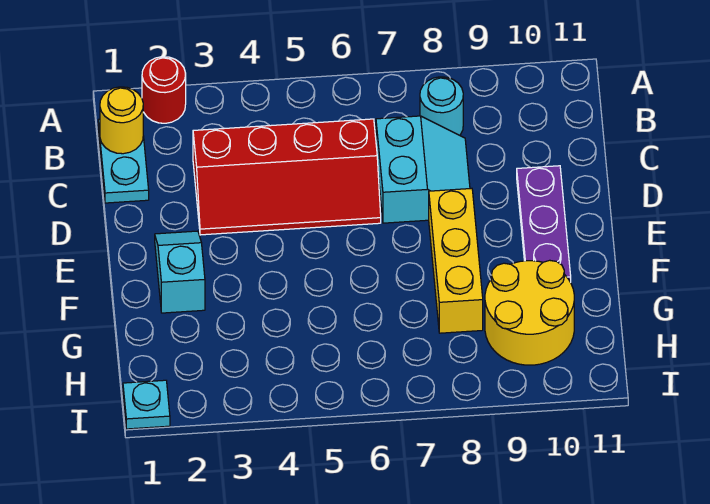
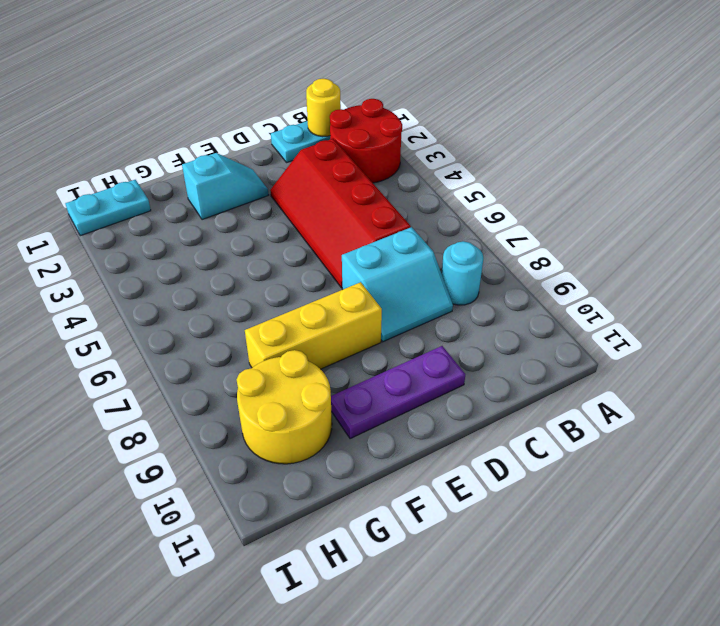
red 1x1 round brick [142,57,186,123] -> red 2x2 round brick [330,99,402,183]
cyan 1x1 plate [123,380,170,429] -> cyan 1x2 plate [65,180,151,236]

